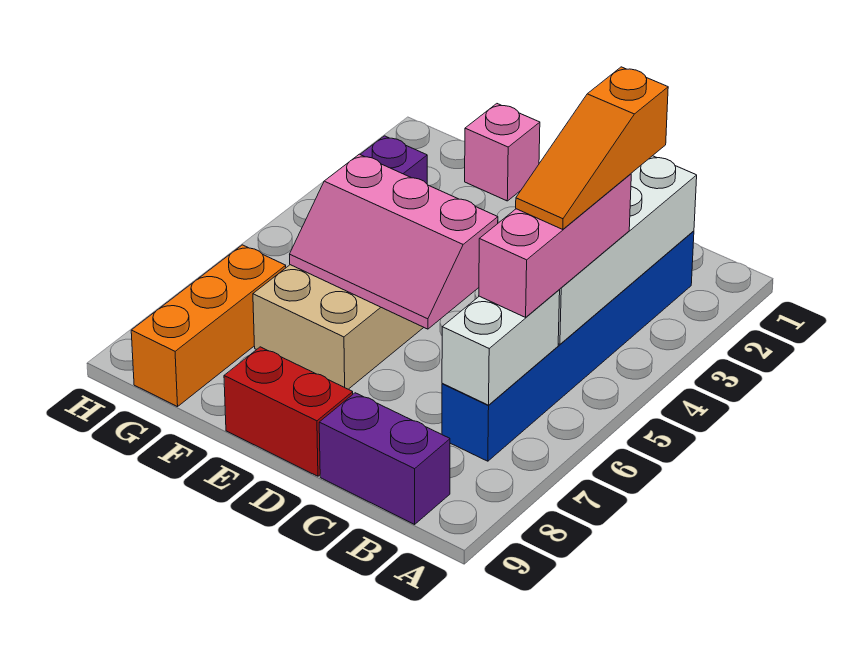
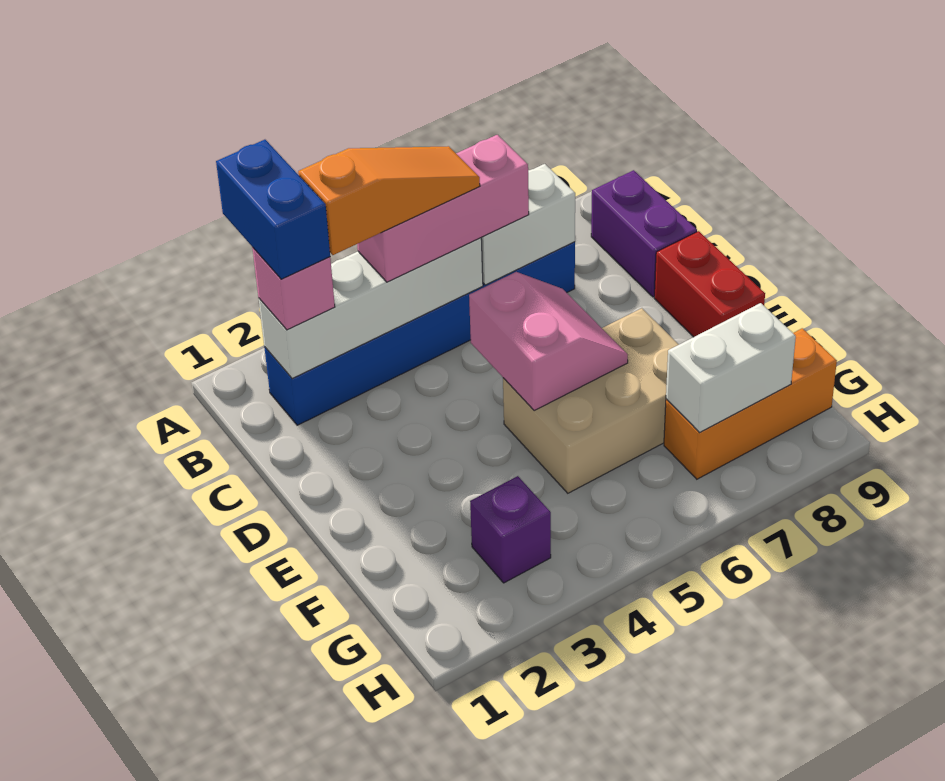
none -> blue 1x2 brick [216,140,330,279]
pink 2x3 slope [290,154,498,329] -> pink 2x2 slope [469,272,628,410]
pink 1x1 brick [465,104,540,201] -> pink 1x1 brick moved to [253,248,335,330]
none -> white 1x2 brick [666,303,796,433]

